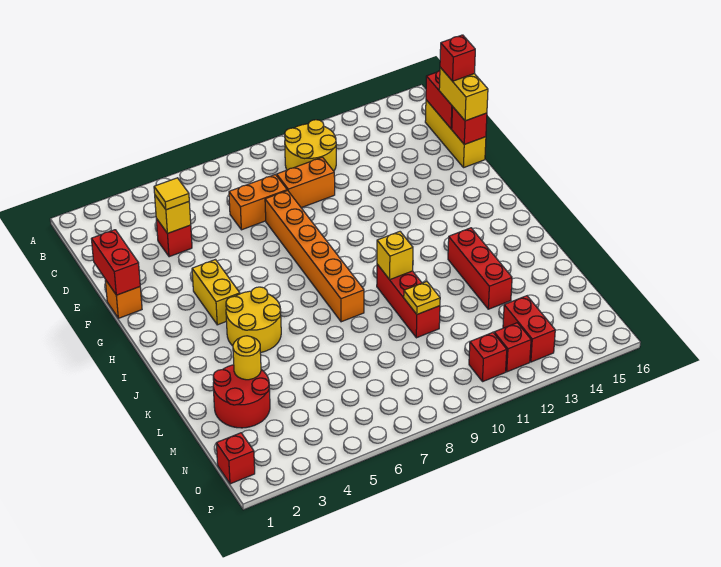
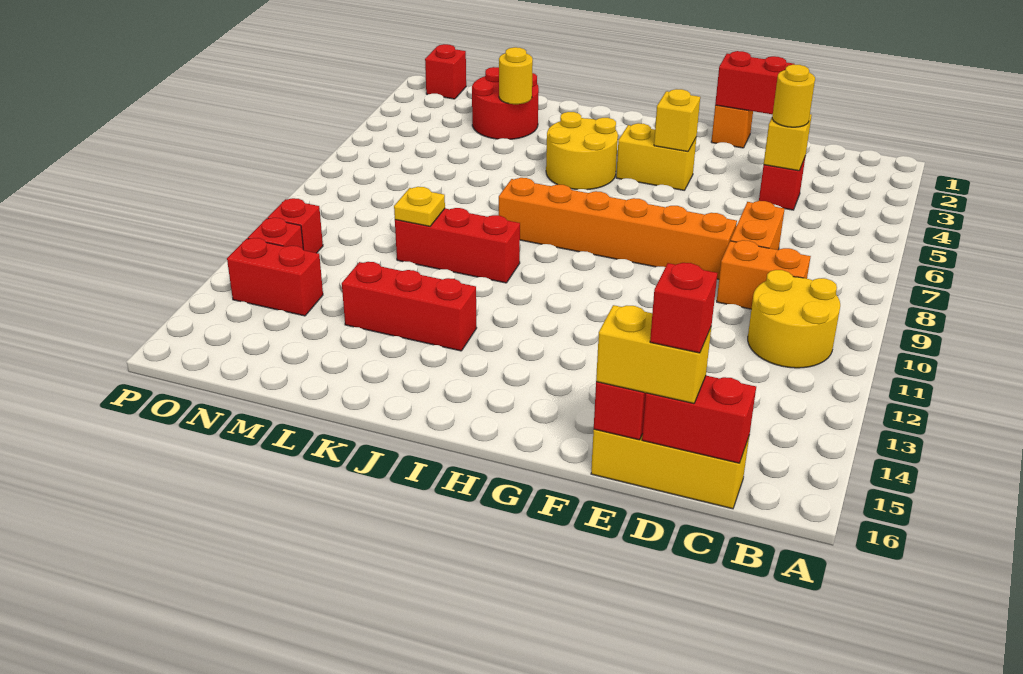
yellow 1x1 tile [154,178,189,210] -> yellow 1x1 round brick [772,64,815,127]
orange 1x2 brick [277,157,335,208] -> orange 1x2 brick turned to [717,240,811,309]
yellow 1x1 brick [377,232,413,279] -> yellow 1x1 brick moved to [654,89,700,152]

